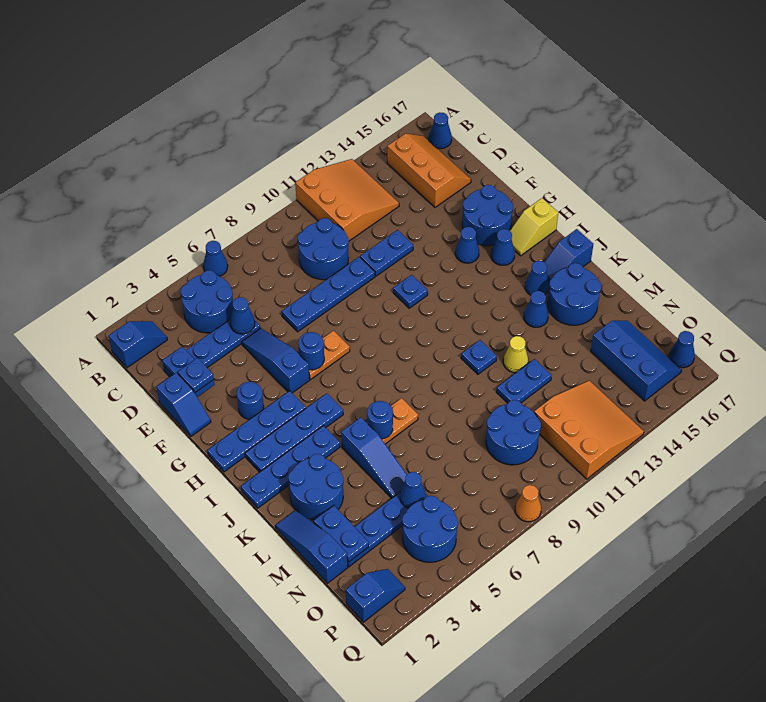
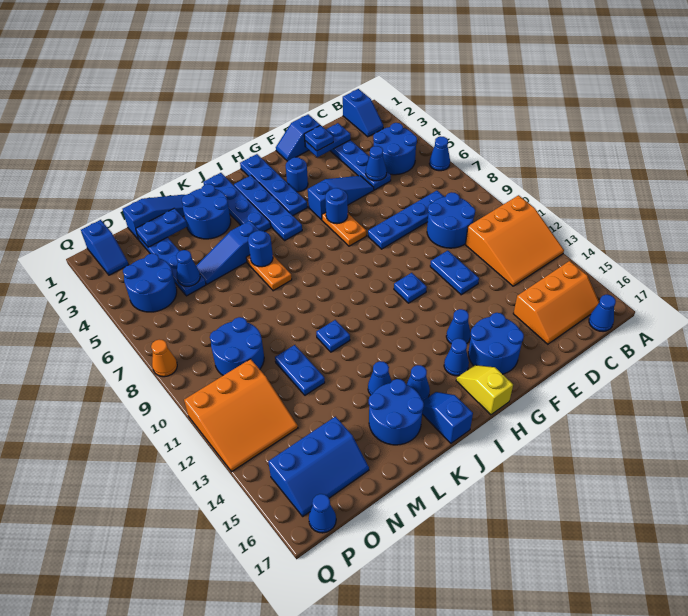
blue 1x4 plate [282,257,375,332] -> blue 1x4 plate turned to [368,191,444,249]
yellow 1x1 cone [503,336,528,373] -> none

